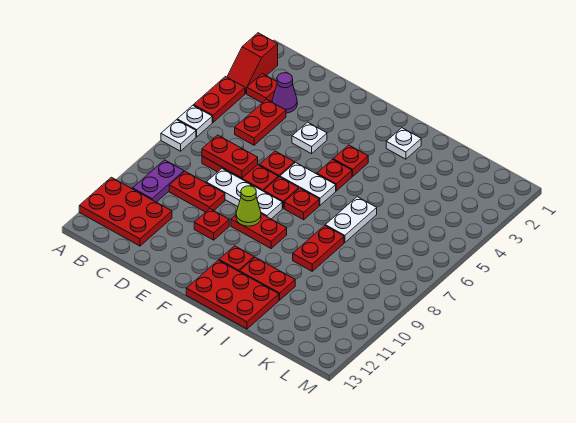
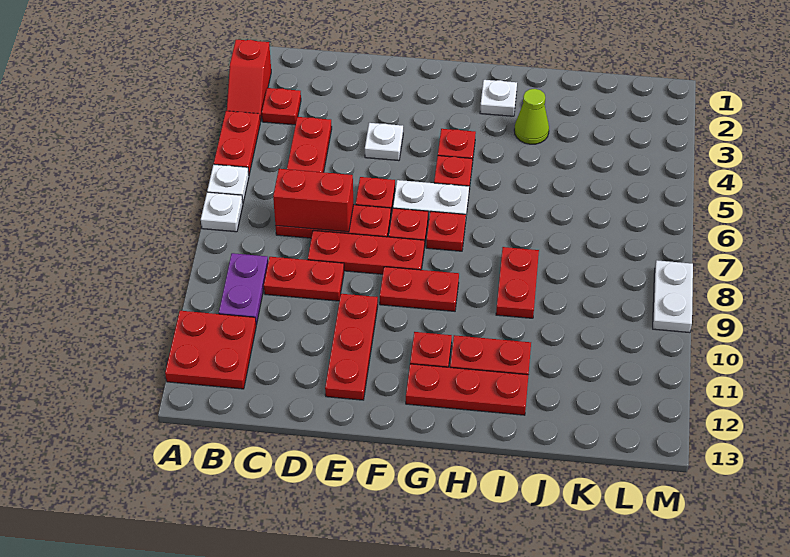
red 2x3 plate [79,177,172,246] -> red 2x2 plate [165,311,256,389]
purple 1x1 cone [272,73,297,113] -> none
red 1x2 plate [202,135,258,178] -> red 1x2 brick [273,169,354,232]
white 1x3 plate [206,169,282,219] -> red 1x3 plate [308,231,424,274]
red 1x1 plate [194,209,229,240] -> red 1x3 plate [325,294,378,400]
lime 1x1 cone [236,186,261,226] -> lime 1x1 cone moved to [514,89,549,144]
red 2x3 plate [186,260,279,329] -> red 1x3 plate [406,364,528,415]
white 1x2 plate [325,197,377,243] -> white 1x2 plate moved to [653,260,693,333]

